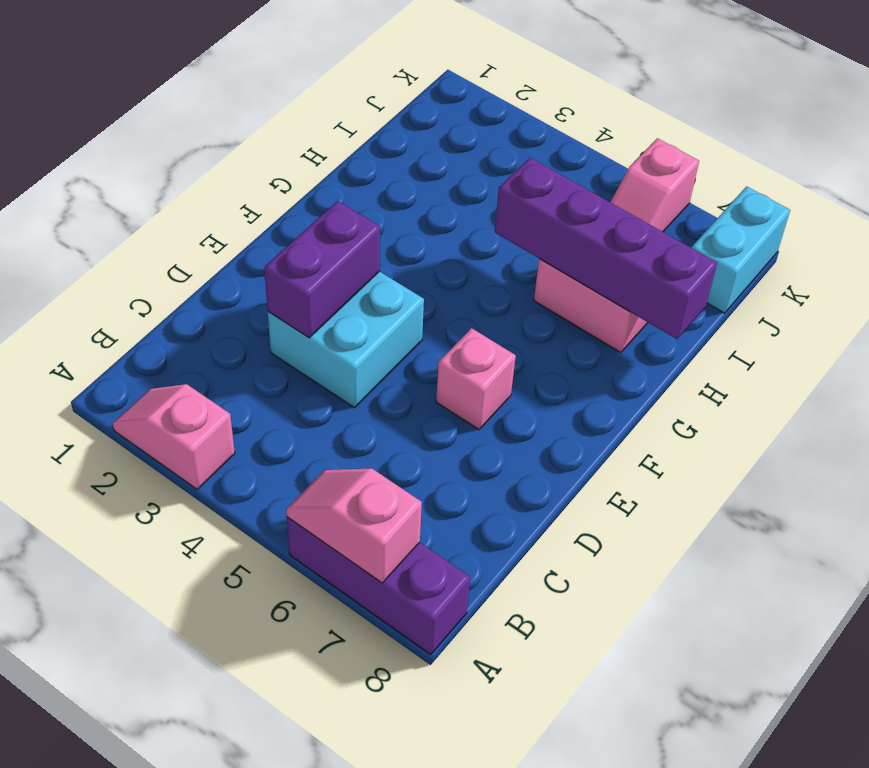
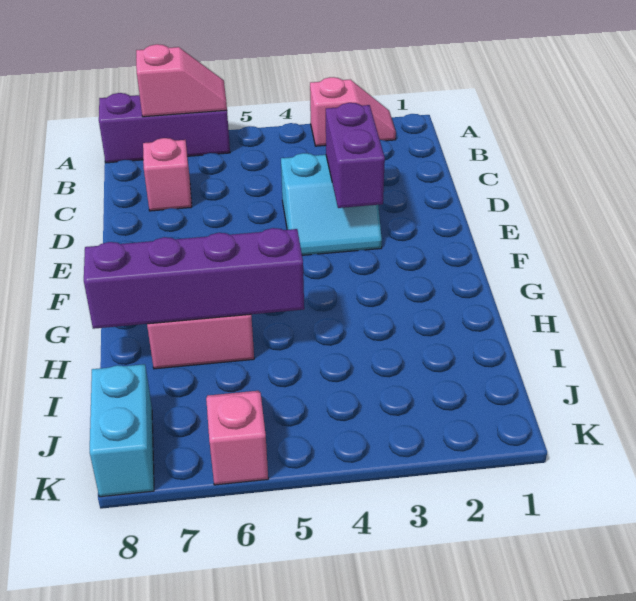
cyan 2x2 brick [268,271,424,408] -> cyan 2x2 slope [281,153,382,255]
pink 1x1 brick [436,328,516,430] -> pink 1x1 brick moved to [143,138,192,211]

